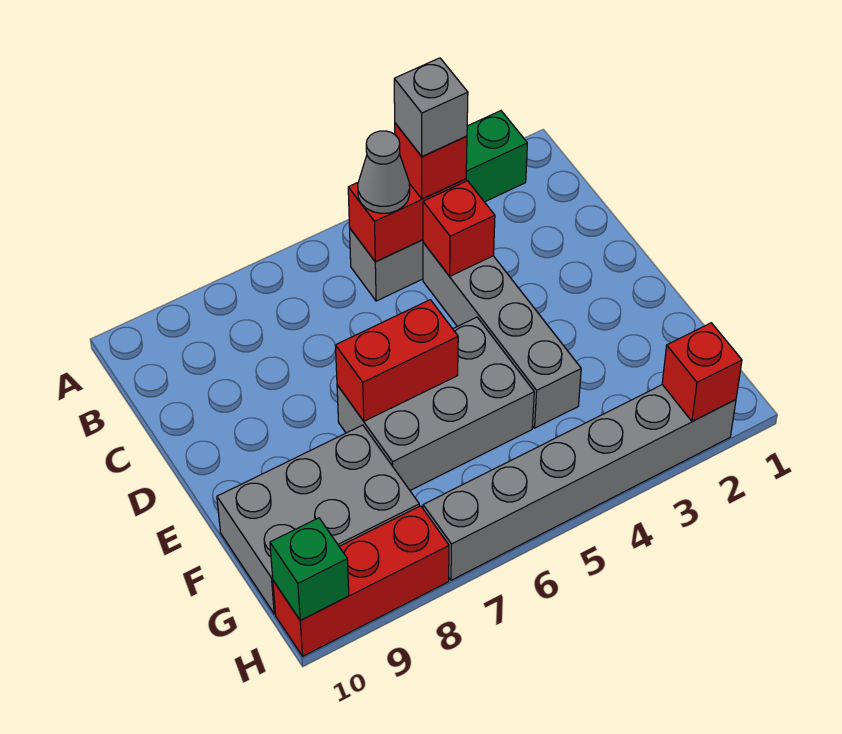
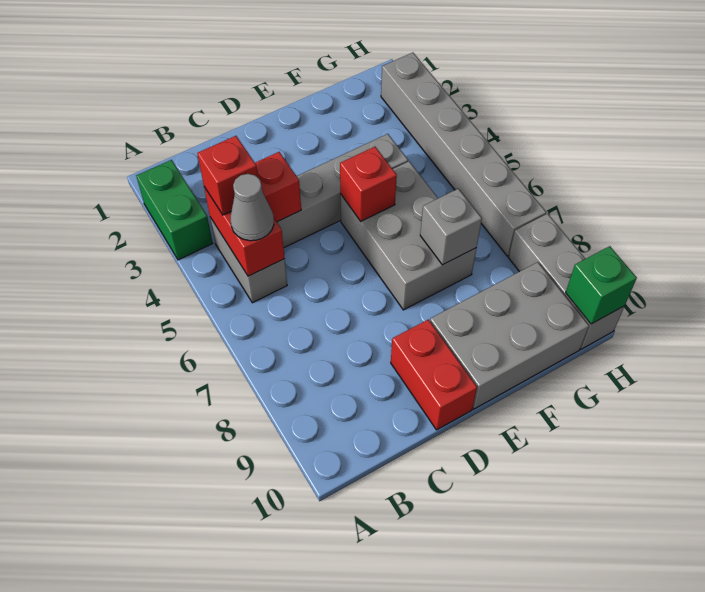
grey 1x1 brick [394,58,468,157] -> grey 1x1 brick moved to [420,189,482,265]
red 1x2 brick [335,300,458,421] -> red 1x2 brick moved to [391,320,477,430]
grey 2x3 brick [217,425,419,614] -> grey 2x3 brick turned to [430,262,589,409]
red 1x1 brick [662,323,742,421] -> red 1x1 brick moved to [340,147,397,221]
red 1x3 brick [273,506,449,656] -> grey 1x3 brick [508,214,624,349]

